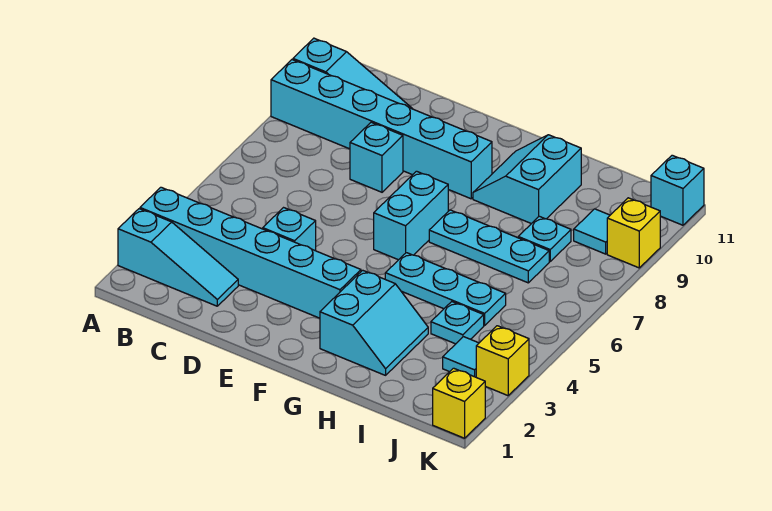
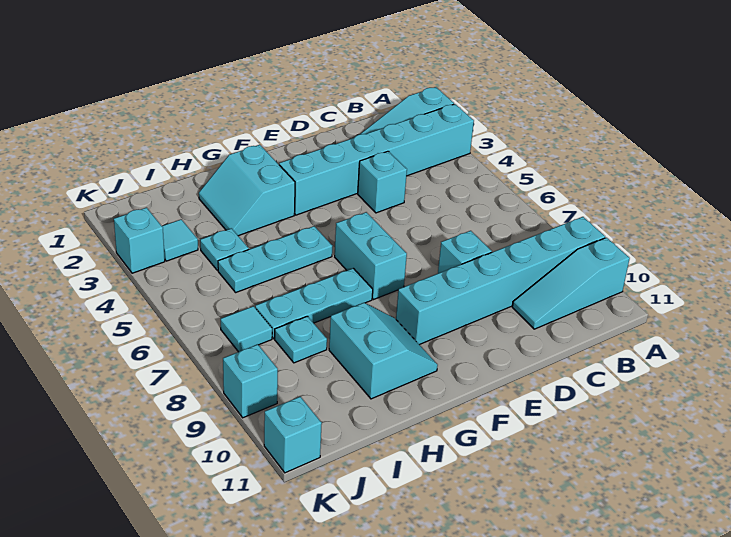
cyan 1x1 tile [574,209,610,254] -> cyan 1x1 tile moved to [221,306,272,352]
yellow 1x1 brick [433,368,485,438] -> none
yellow 1x1 brick [476,326,529,396] -> cyan 1x1 brick [114,208,165,273]
yellow 1x1 brick [607,198,660,268] -> cyan 1x1 brick [223,344,278,418]

